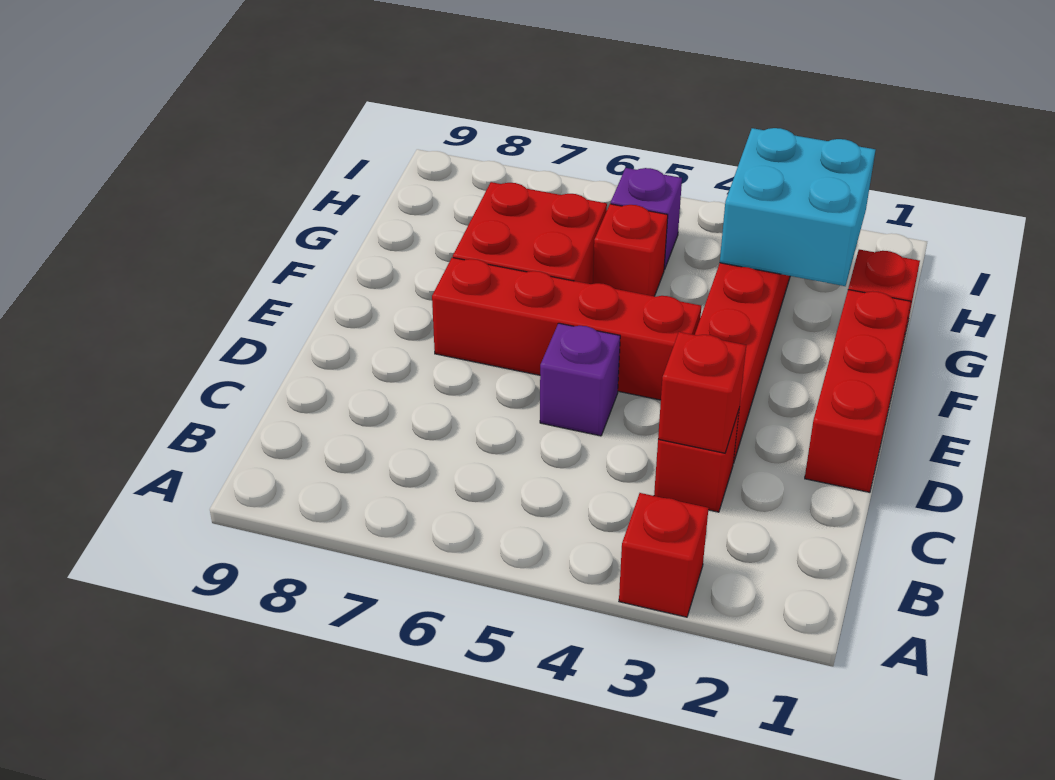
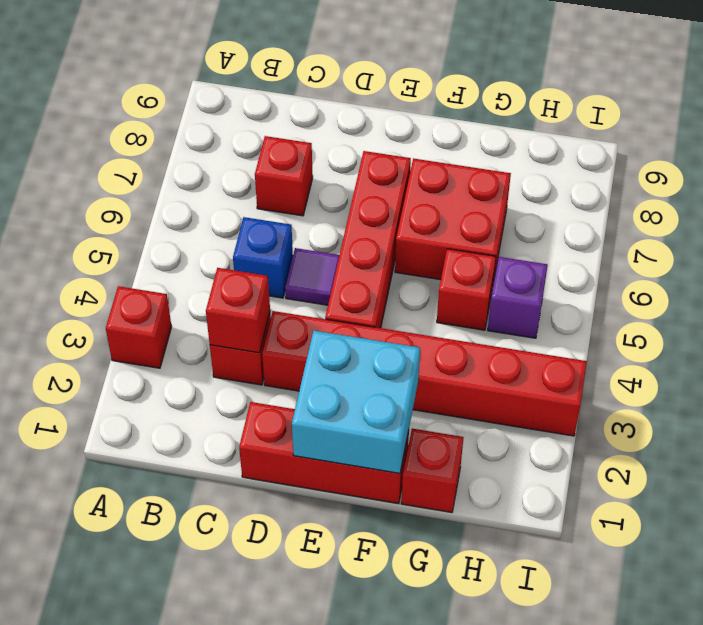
none -> blue 1x1 brick [233,217,293,298]
none -> red 1x1 brick [255,136,313,216]
purple 1x1 brick [540,323,620,436] -> purple 1x1 tile [285,248,339,305]
cyan 2x2 brick [720,128,875,286] -> cyan 2x2 brick moved to [292,331,420,473]

